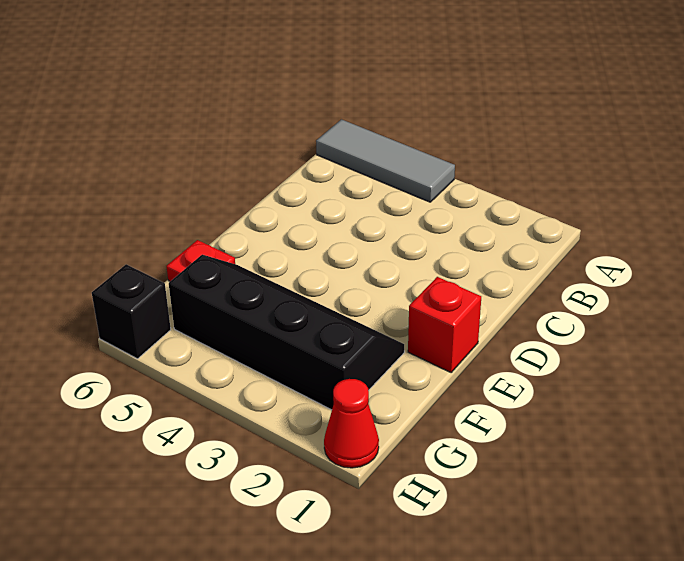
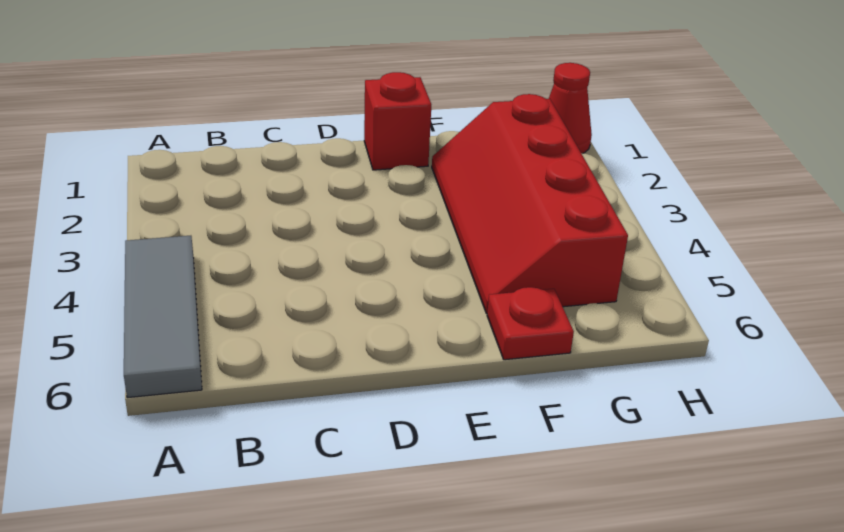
black 2x4 slope [169,255,404,410] -> red 2x4 slope [432,94,628,314]
black 1x1 brick [92,264,171,359] -> none

